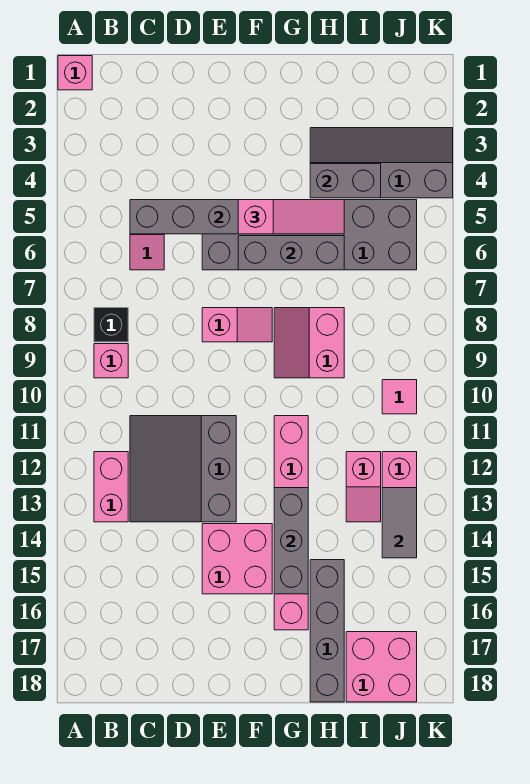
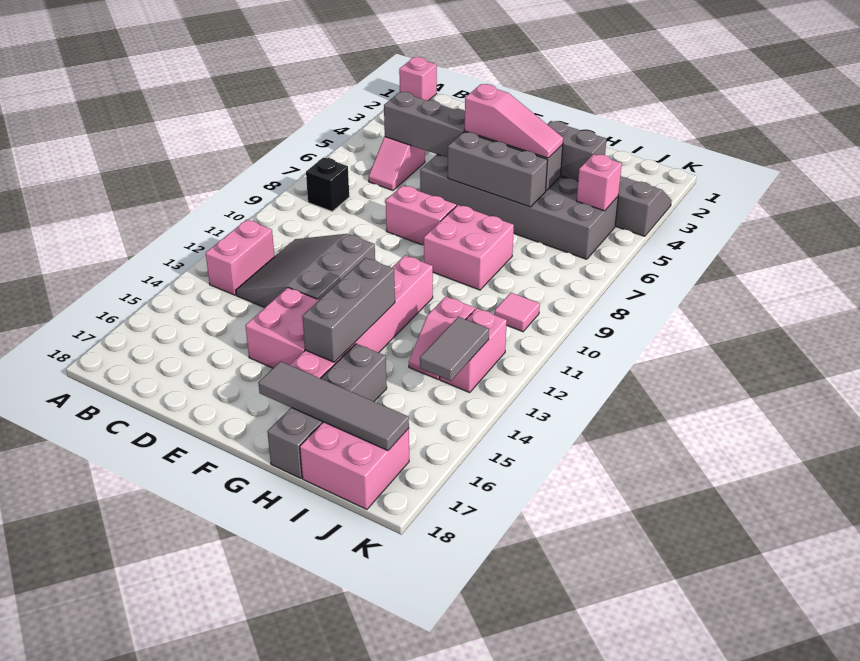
pink 1x1 brick [94,344,128,378] -> pink 1x1 brick moved to [577,154,622,211]
pink 1x2 slope [202,308,272,342] -> pink 1x2 brick [386,185,456,245]
pink 2x2 slope [274,308,344,378] -> pink 2x2 brick [424,205,514,290]
none -> grey 1x4 tile [258,361,409,451]

